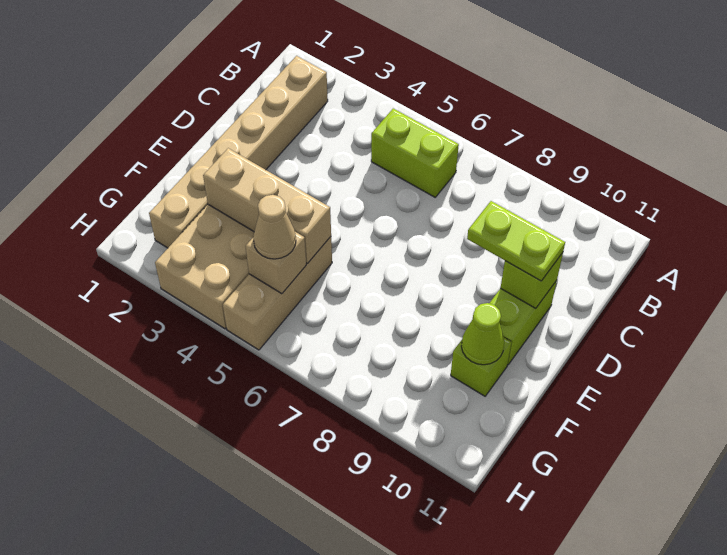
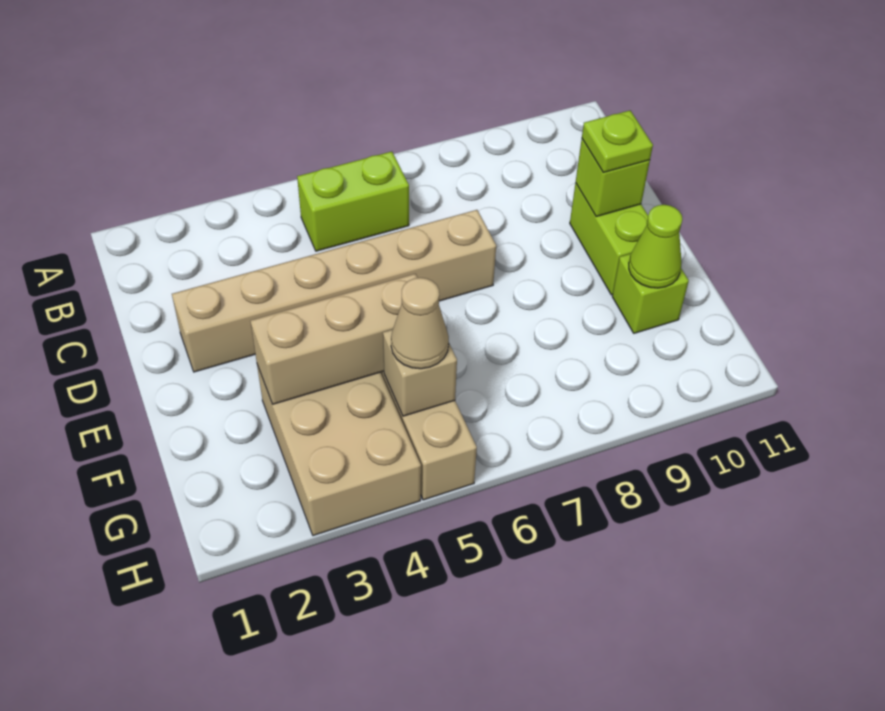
tan 1x6 brick [149,56,328,248] -> tan 1x6 brick turned to [172,210,496,372]
lime 1x2 plate [467,201,565,281] -> lime 1x1 plate [582,110,653,173]

